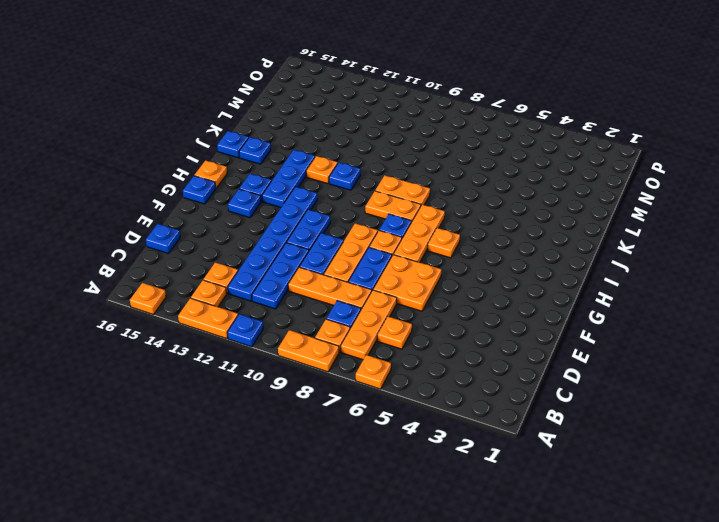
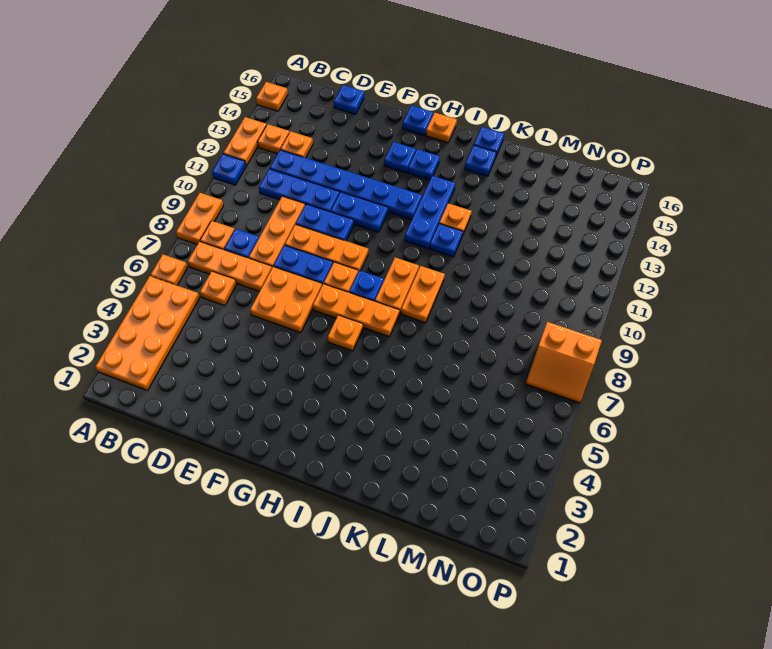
none -> orange 2x4 plate [95,276,199,390]
blue 1x3 plate [262,150,315,207] -> blue 1x3 plate turned to [405,176,455,248]
none -> orange 2x2 slope [526,322,602,403]

